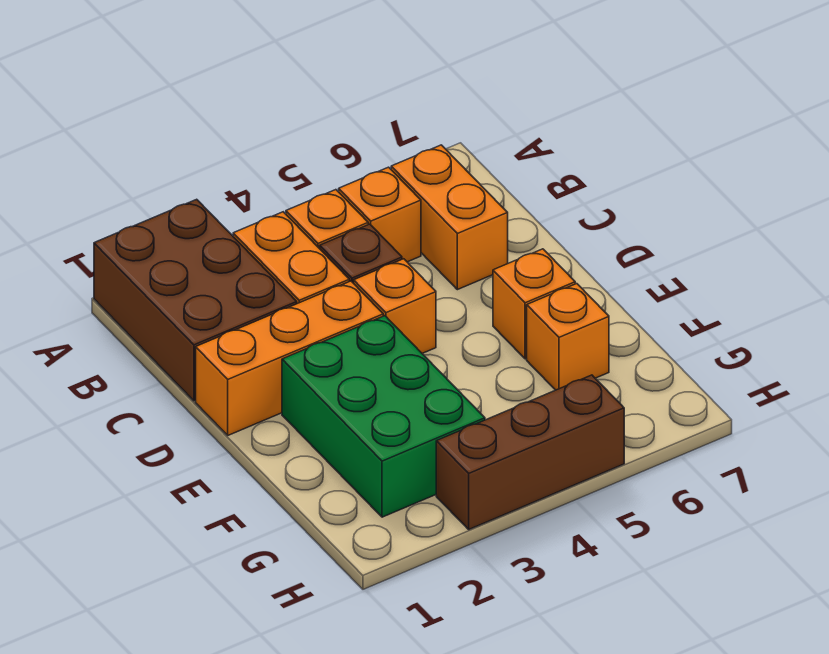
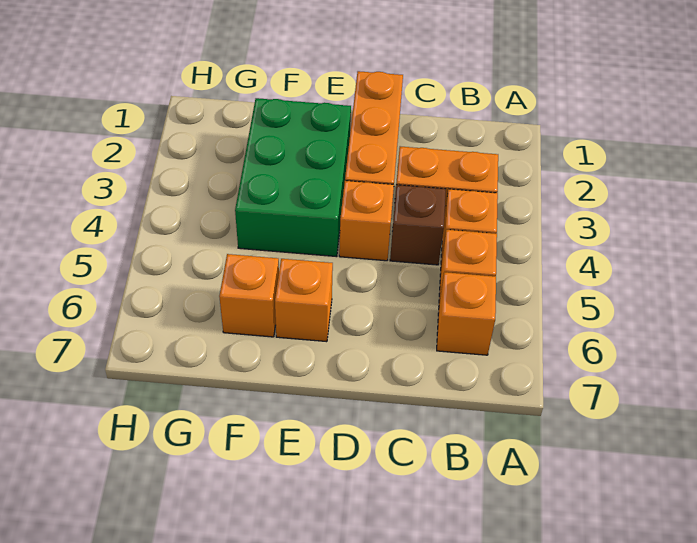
brown 2x3 brick [94,199,297,401] -> none
orange 1x2 brick [391,145,508,290] -> orange 1x1 brick [437,272,496,355]
green 2x3 brick [282,316,485,517] -> green 2x3 brick turned to [235,98,351,257]
brown 1x3 brick [436,375,624,529] -> none

